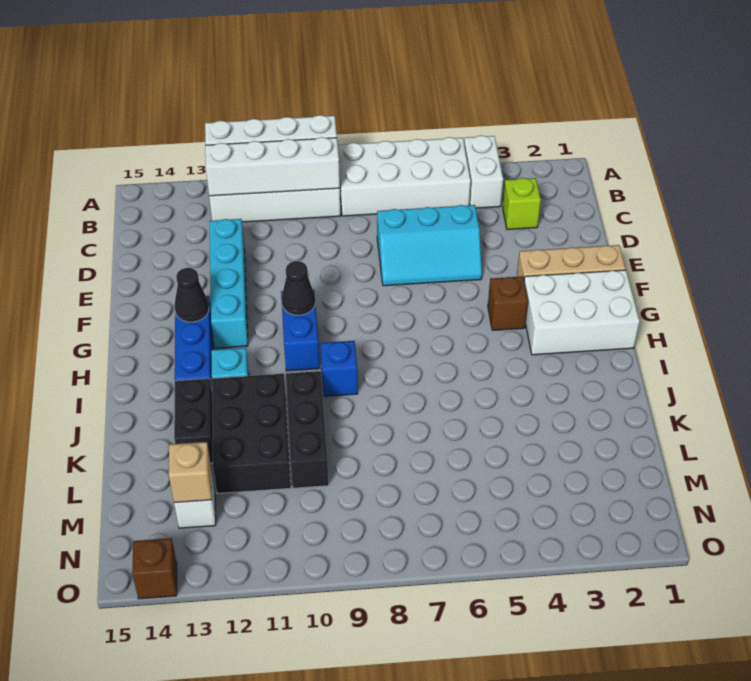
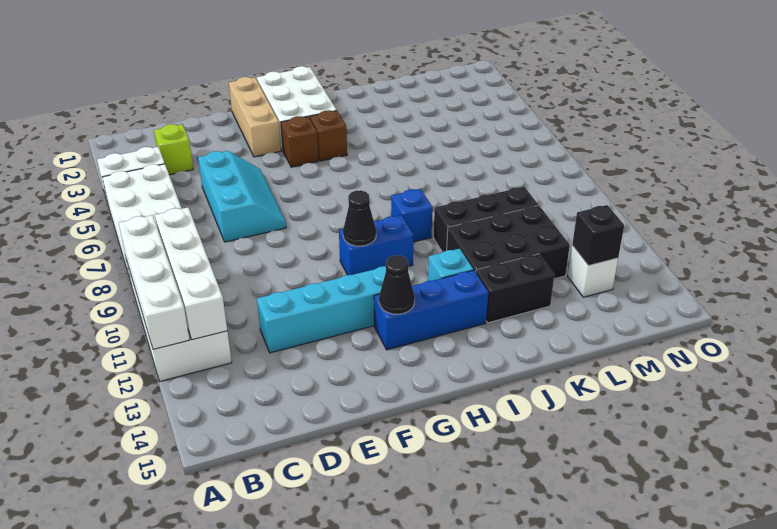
tan 1x1 brick [169,442,212,503] -> black 1x1 brick [572,205,624,266]
brown 1x1 brick [132,538,177,599] -> brown 1x1 brick moved to [310,110,347,161]

